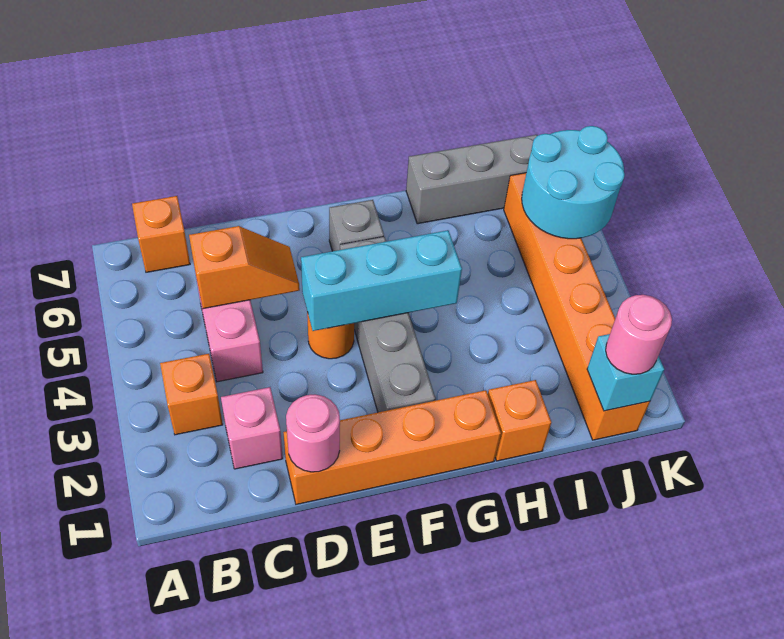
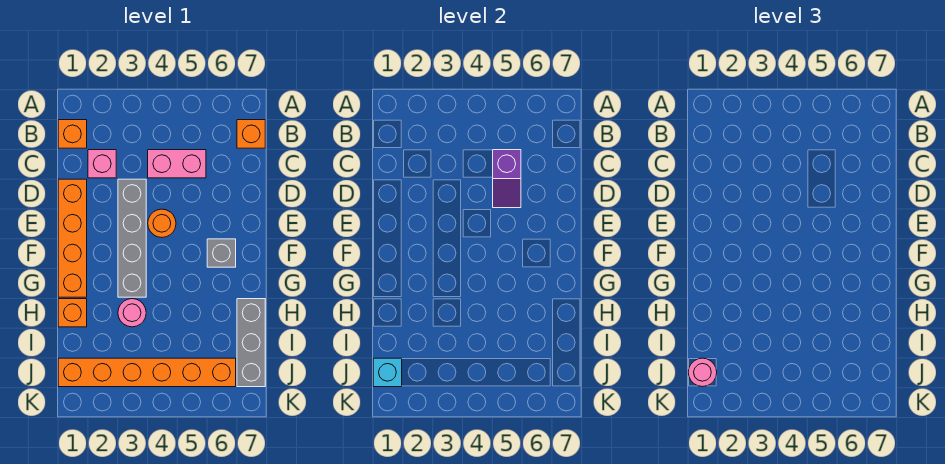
orange 1x1 brick [160,354,223,435] -> orange 1x1 brick moved to [58,120,87,148]
orange 1x2 slope [189,226,300,309] -> purple 1x2 slope [493,150,521,208]
pink 1x1 round brick [286,394,340,472] -> pink 1x1 round brick moved to [118,299,146,327]
cyan 1x3 brick [301,230,462,331] -> none
grey 1x4 brick [340,237,435,412] -> grey 1x4 brick turned to [118,179,146,297]
cyan 2x2 round brick [522,126,625,239] -> none

